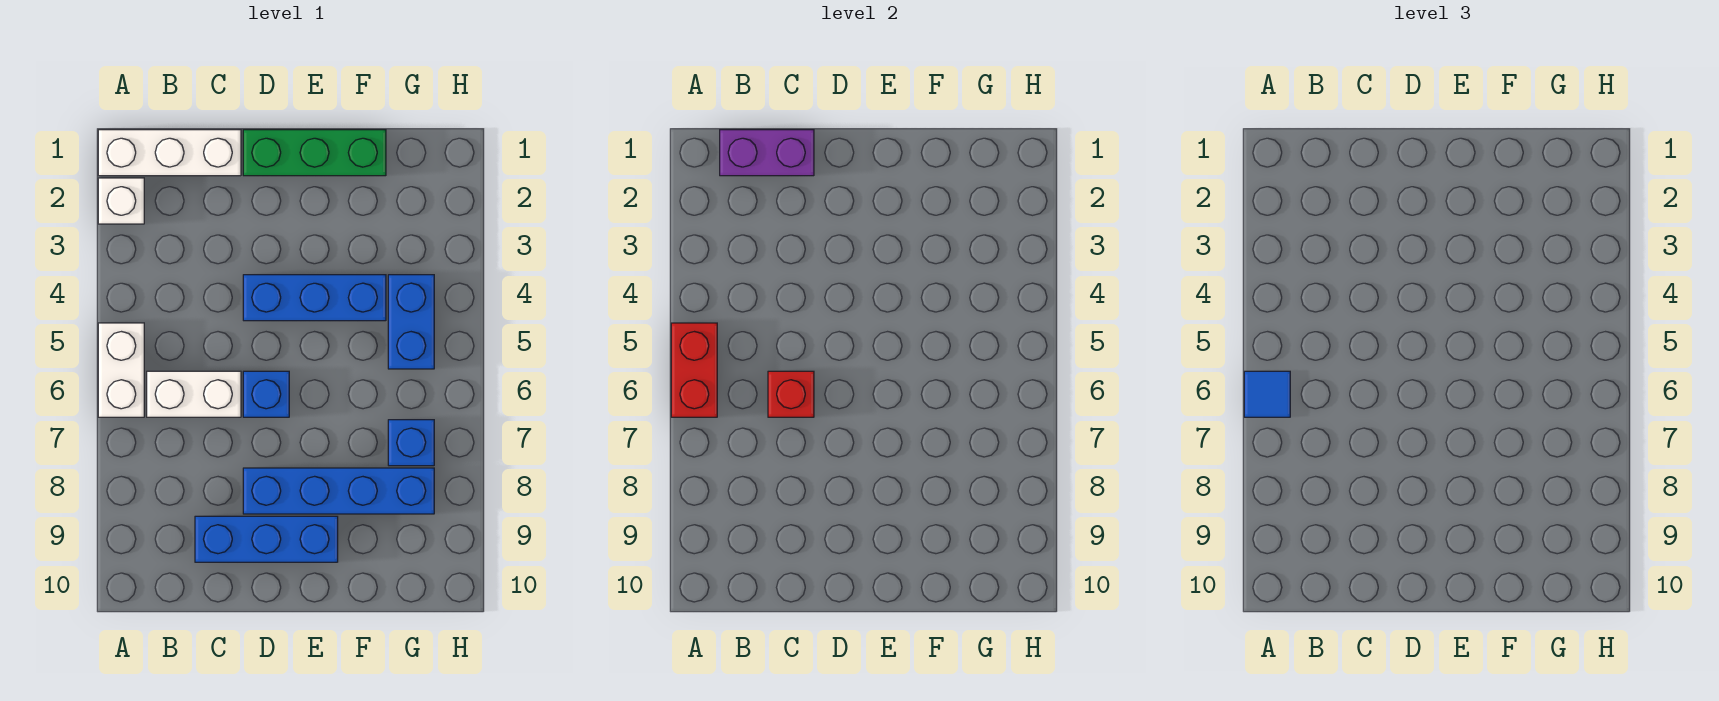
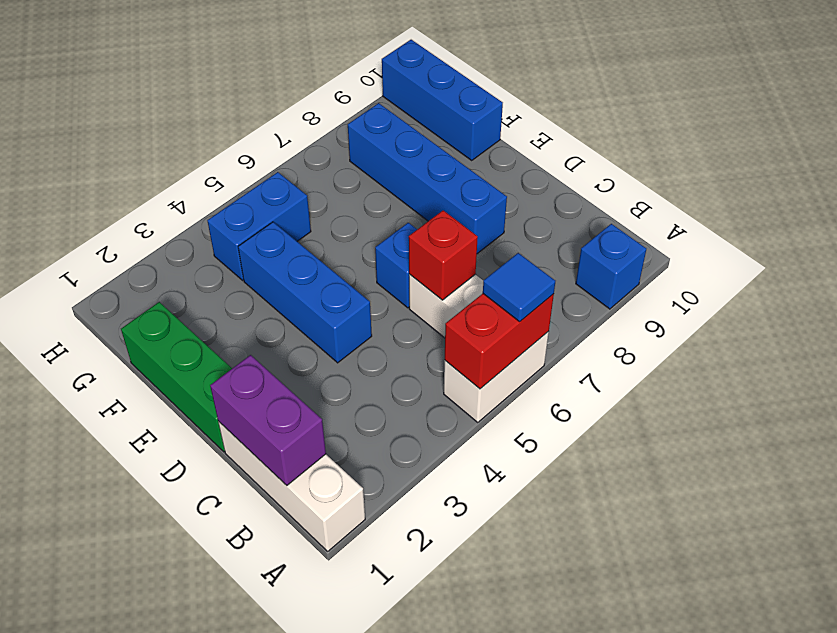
white 1x1 brick [98,178,144,224] -> none
blue 1x3 brick [195,516,338,562] -> blue 1x3 brick moved to [382,40,503,160]
blue 1x1 brick [388,420,434,466] -> blue 1x1 brick moved to [576,224,646,309]

